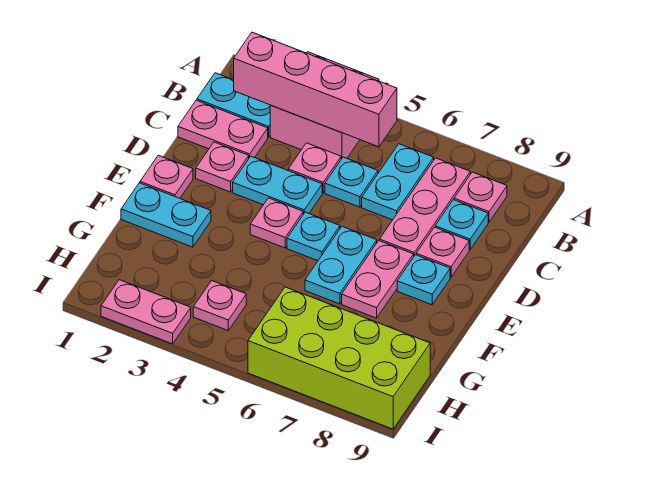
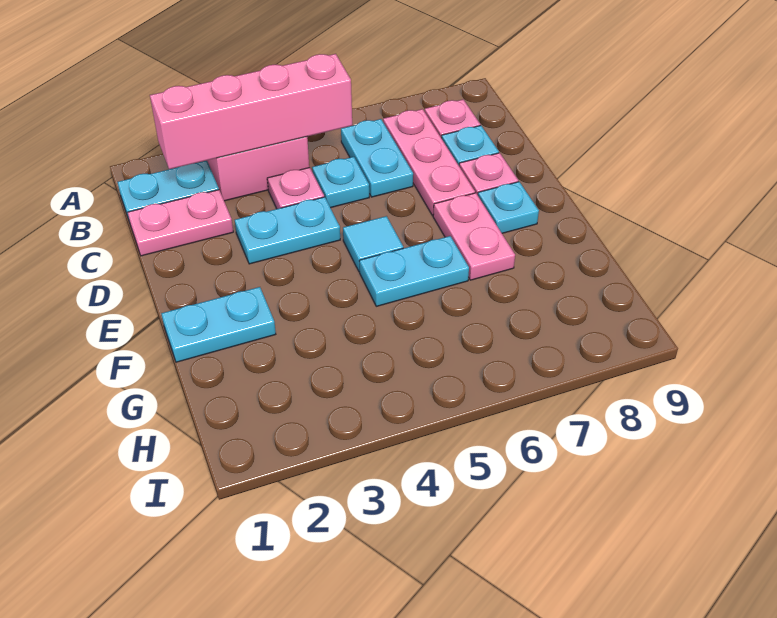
pink 1x1 plate [196,142,249,192] -> none
pink 1x1 plate [140,155,193,198] -> none
pink 1x1 plate [250,198,303,248] -> none
cyan 1x1 plate [287,212,340,261] -> cyan 1x1 tile [343,216,403,272]
cyan 1x2 plate [305,226,377,304] -> cyan 1x2 plate turned to [360,236,469,306]
pink 1x1 plate [193,281,246,330] -> none
lime 2x4 brick [248,287,430,429] -> none
pink 1x2 plate [101,280,191,344] -> none

